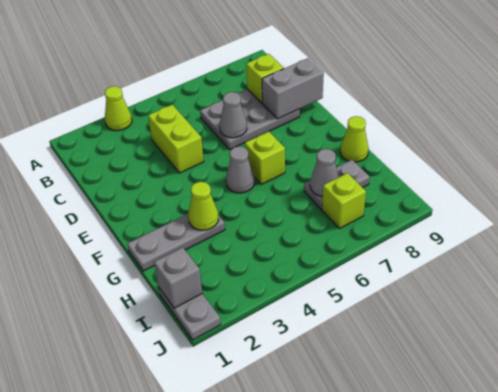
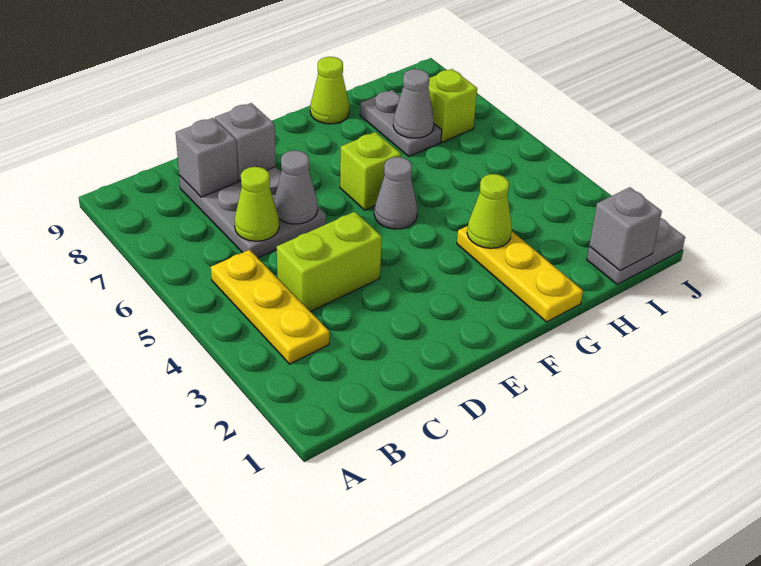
lime 1x1 cone [105,86,132,131] -> lime 1x1 cone moved to [234,167,279,241]
none -> yellow 1x3 plate [211,250,329,364]
lime 1x1 brick [246,54,284,103] -> grey 1x1 brick [176,118,238,197]
grey 1x2 brick [262,58,324,119] -> grey 1x1 brick [215,103,276,181]
grey 1x3 plate [127,214,225,271] -> yellow 1x3 plate [457,226,583,322]

